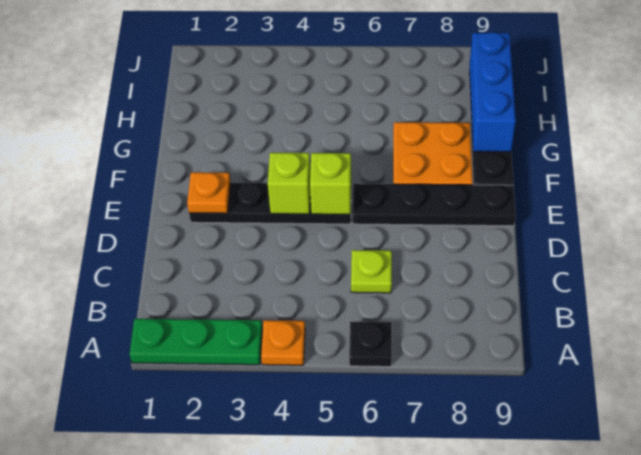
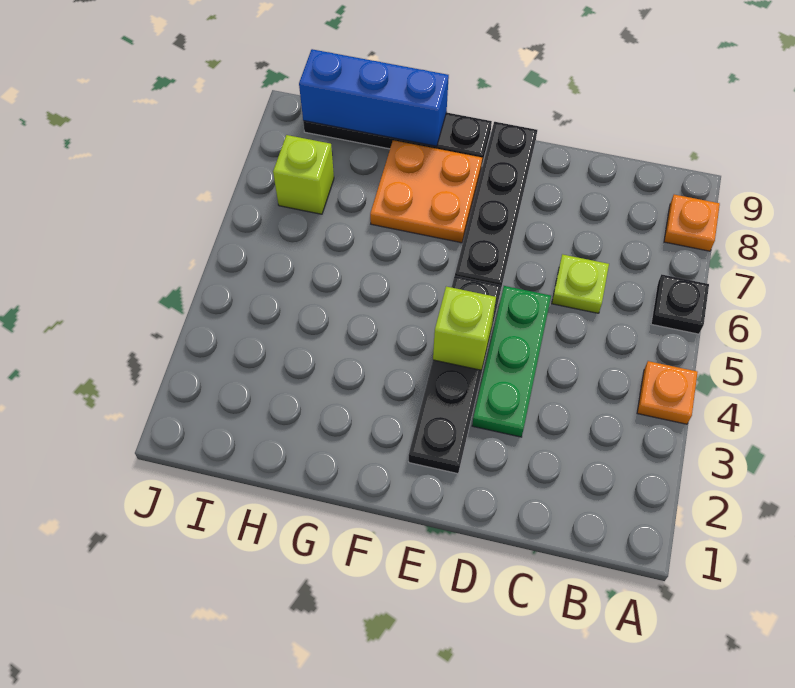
green 1x3 plate [130,319,262,365] -> green 1x3 plate moved to [472,286,551,437]
orange 1x1 plate [187,172,230,213] -> orange 1x1 plate moved to [664,195,720,251]
lime 1x1 brick [310,153,351,214] -> lime 1x1 brick moved to [273,135,334,214]

